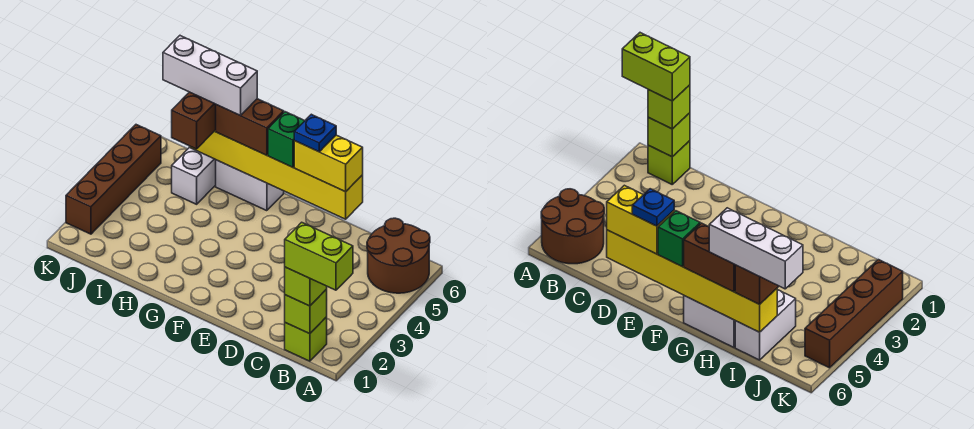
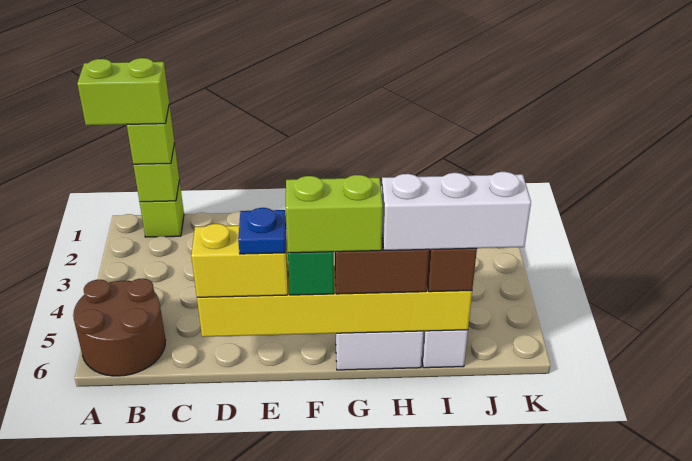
none -> lime 1x2 brick [285,175,383,253]
brown 1x4 brick [66,125,161,234] -> none

